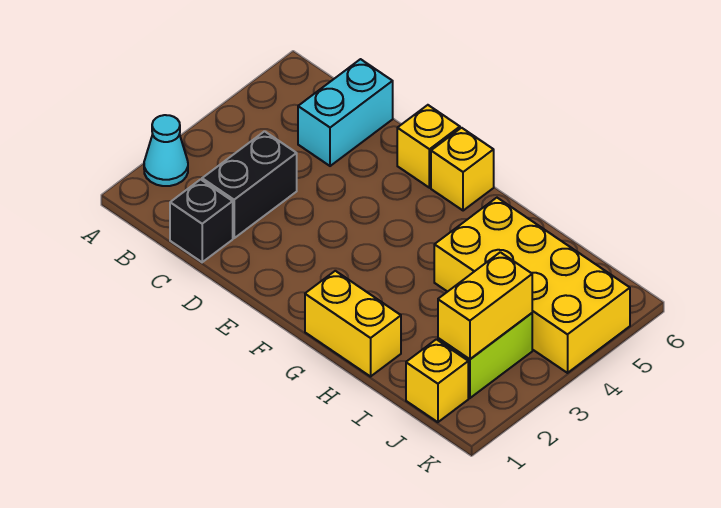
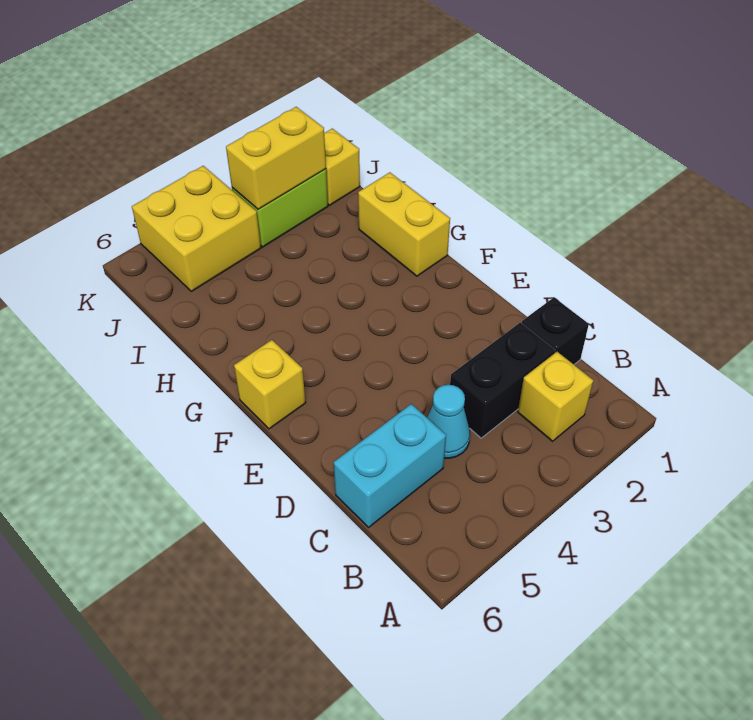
cyan 1x1 cone [144,115,188,186] -> cyan 1x1 cone moved to [427,385,470,458]
yellow 1x1 brick [397,105,460,188] -> yellow 1x1 brick moved to [518,352,593,441]
yellow 2x4 brick [434,198,630,373] -> yellow 2x2 brick [132,166,261,291]

